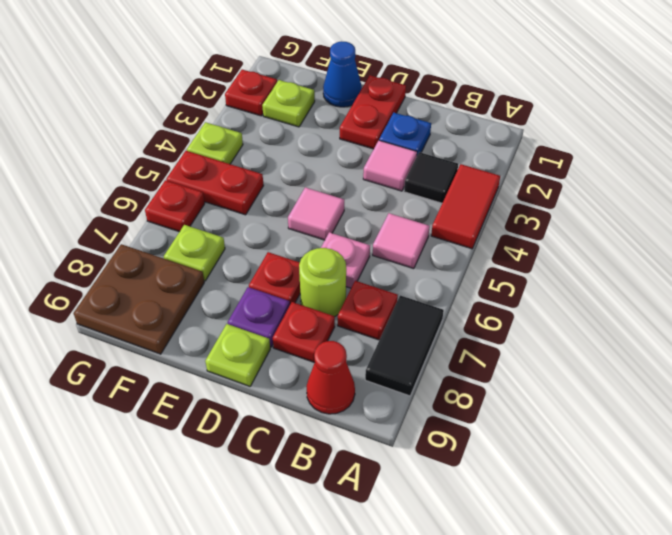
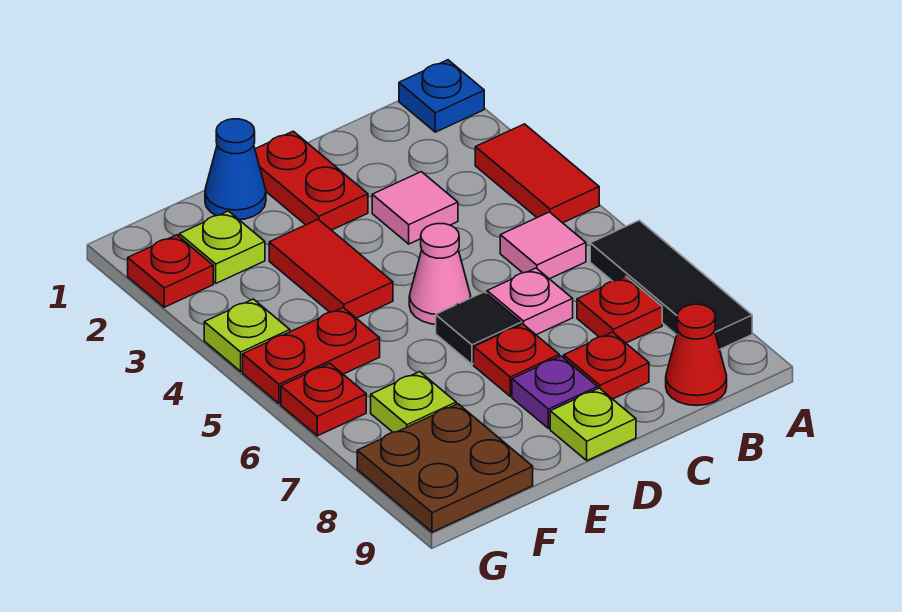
black 1x2 tile [365,295,444,396] -> black 1x3 tile [590,220,752,349]
black 1x1 tile [404,152,458,203] -> black 1x1 tile moved to [436,292,521,364]
blue 1x1 plate [379,113,431,155] -> blue 1x1 plate moved to [399,60,484,132]
lime 1x1 round brick [299,248,346,316] -> none
pink 1x1 tile [288,187,344,240] -> pink 1x1 cone [409,224,471,324]
none -> red 1x2 tile [269,219,393,318]

